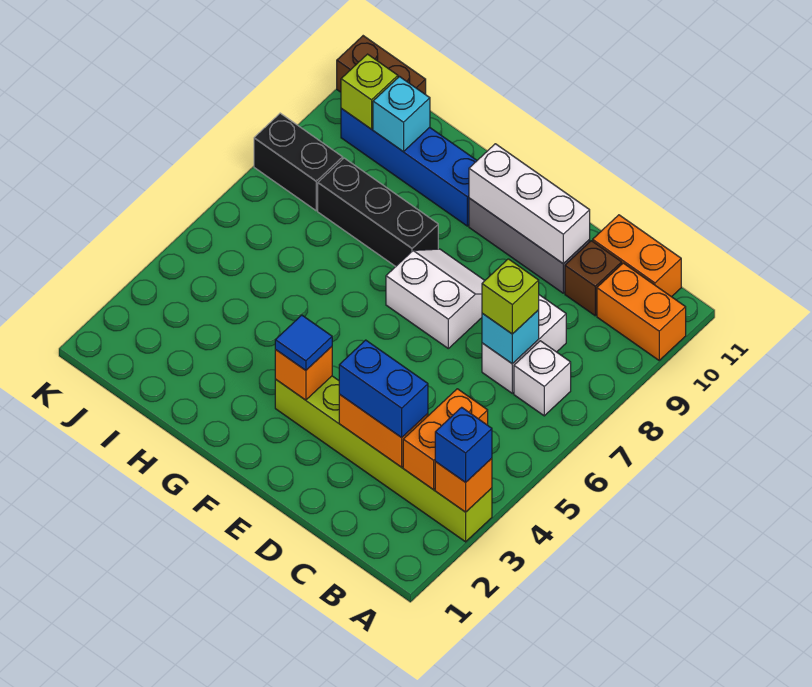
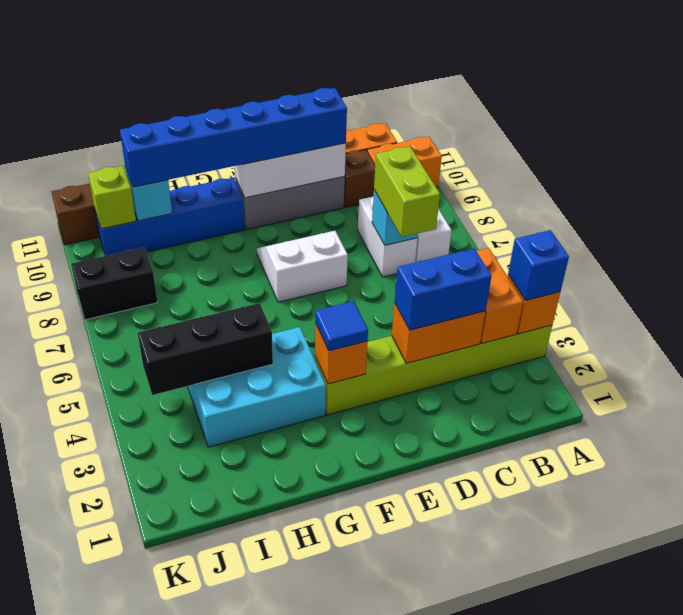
lime 1x1 brick [482,259,539,334] -> lime 1x2 brick [374,147,440,237]
none -> blue 1x6 brick [120,88,347,187]
none -> cyan 2x3 brick [188,327,326,447]
black 1x3 brick [318,158,438,266] -> black 1x3 brick moved to [138,303,273,395]

